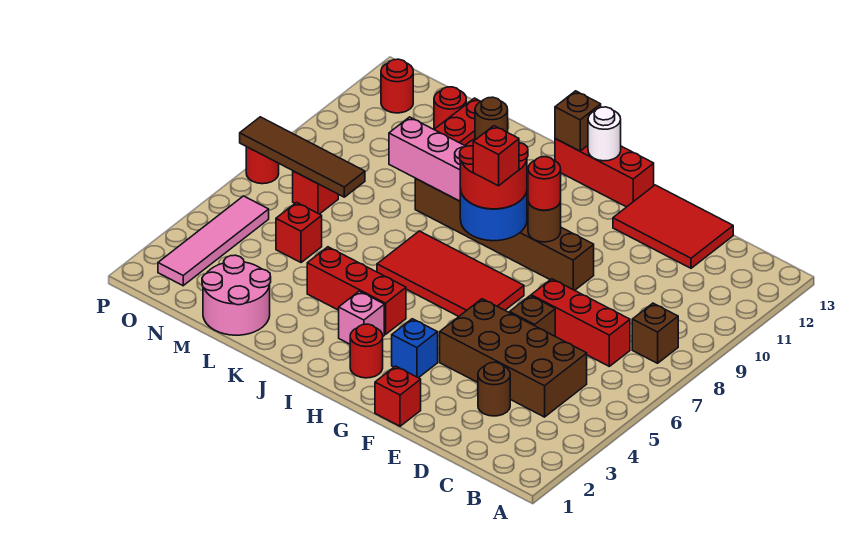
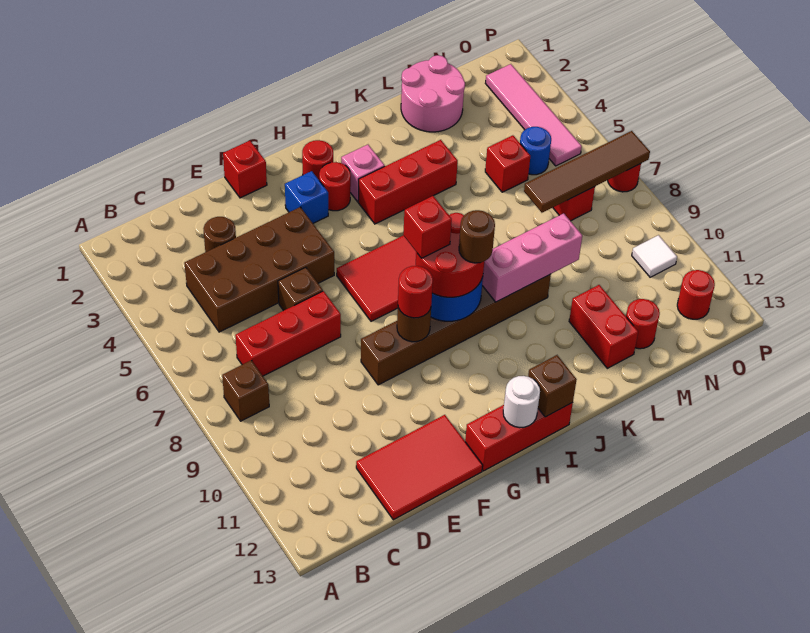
none -> red 1x1 round brick [319,162,351,211]
none -> blue 1x1 round brick [520,127,551,175]
none -> white 1x1 tile [632,235,677,277]

